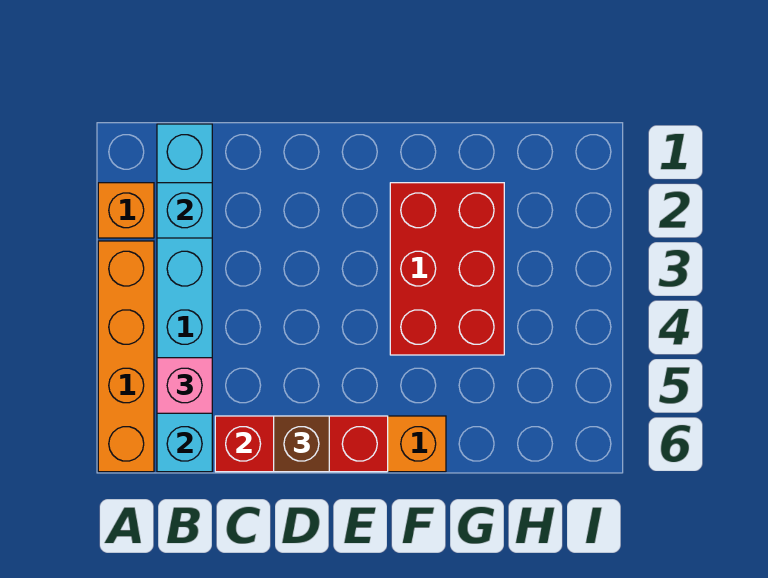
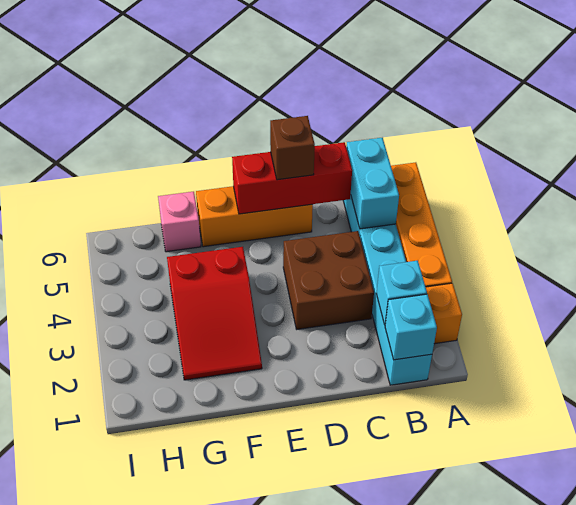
none -> cyan 1x1 brick [385,294,437,360]
pink 1x1 brick [157,358,212,413] -> pink 1x1 brick moved to [158,192,201,252]
none -> brown 2x2 brick [283,231,374,329]
red 2x3 brick [390,183,504,355] -> red 2x3 slope [167,247,262,380]

